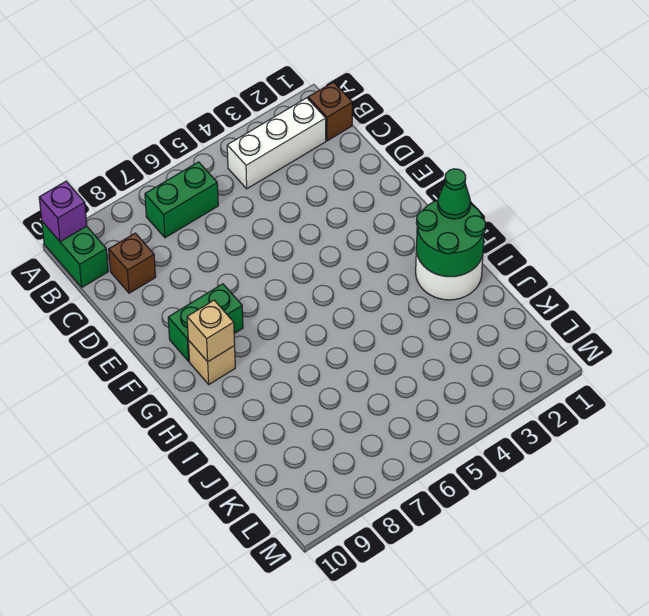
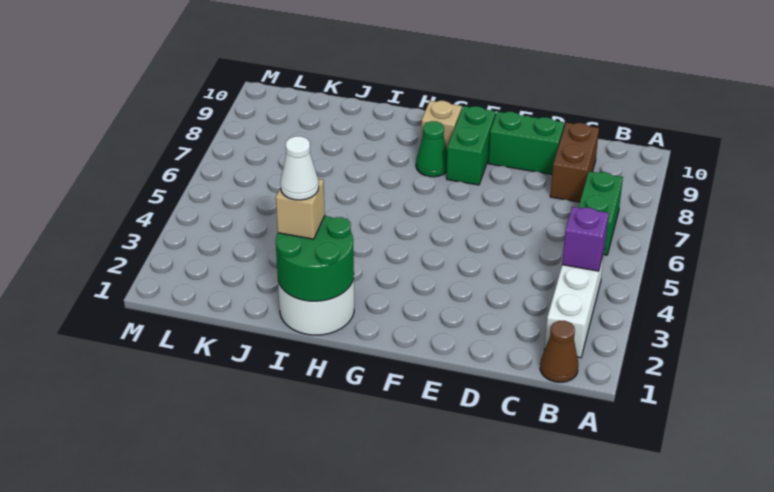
green 1x2 brick [42,222,108,287] -> green 1x2 brick moved to [488,112,564,174]
purple 1x1 brick [39,181,87,242] -> purple 1x1 brick moved to [562,207,609,271]
brown 1x1 brick [308,82,352,141] -> brown 1x1 cone [540,321,578,382]
brown 1x1 brick [109,233,156,293] -> brown 1x2 brick [550,123,599,202]
tan 1x1 brick [187,300,235,362] -> tan 1x1 brick moved to [276,179,325,239]
green 1x1 cone [438,169,471,219] -> green 1x1 cone moved to [416,121,447,177]
none -> white 1x1 cone [280,136,319,200]

